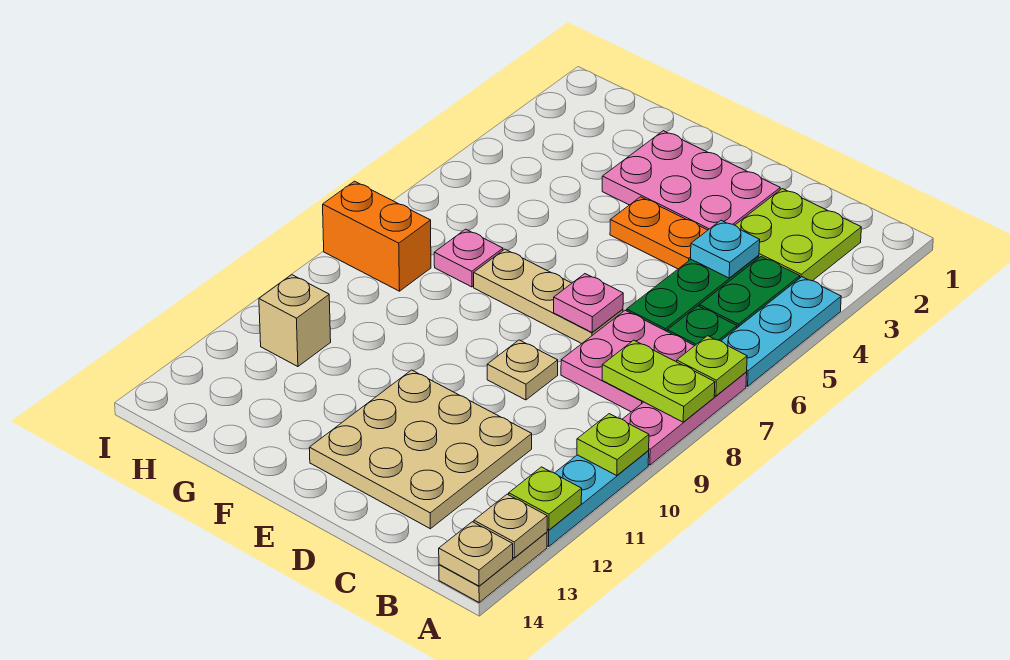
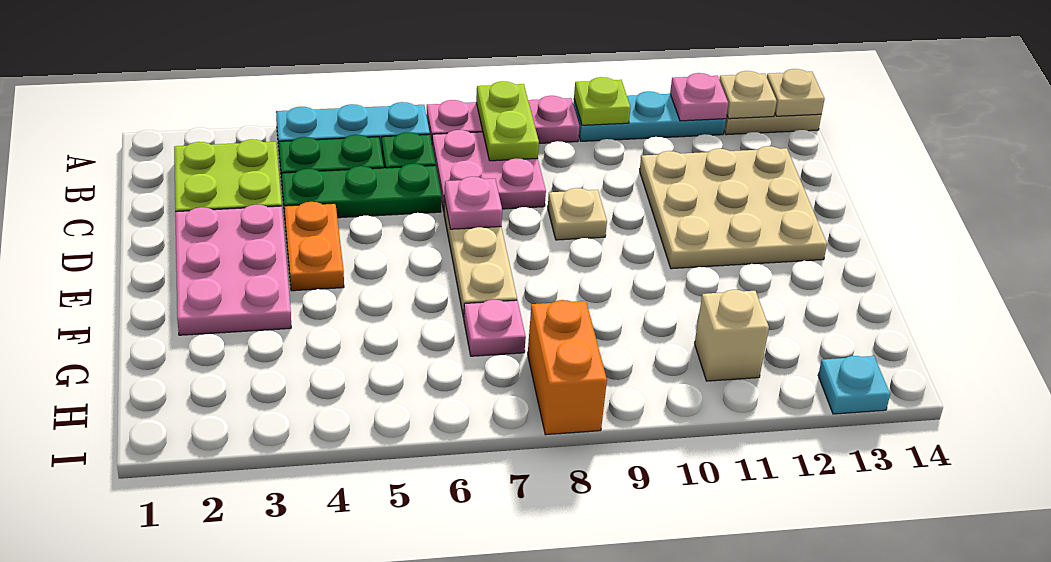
lime 1x1 plate [677,336,747,396] -> none
lime 1x1 plate [509,467,582,530] -> pink 1x1 plate [670,73,728,121]
cyan 1x1 plate [691,220,760,278] -> cyan 1x1 plate moved to [818,356,890,414]

